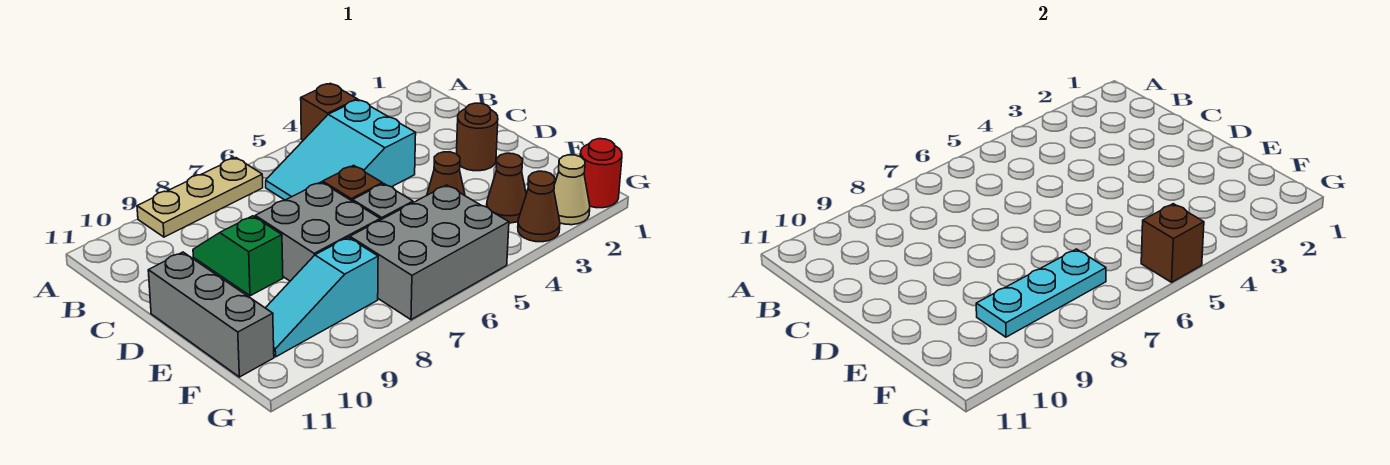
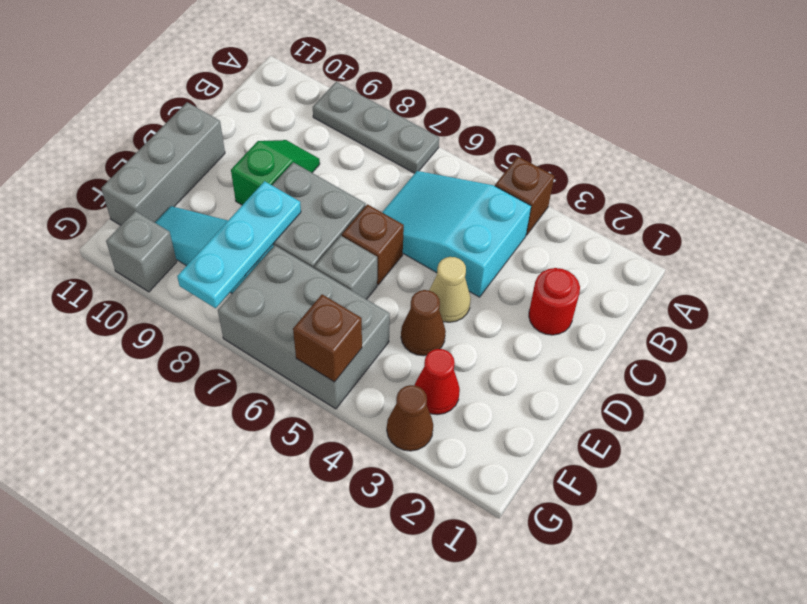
tan 1x3 plate [137,158,263,237] -> grey 1x3 plate [313,82,439,173]
brown 1x1 round brick [457,103,498,171] -> none
brown 1x1 cone [487,153,526,223] -> red 1x1 cone [415,349,460,415]
cyan 1x3 plate [976,249,1106,337] -> cyan 1x3 plate turned to [177,181,301,308]
red 1x1 round brick [580,139,622,208] -> red 1x1 round brick moved to [529,268,580,335]
tan 1x1 cone [554,155,590,225] -> tan 1x1 cone moved to [429,257,471,322]
none -> grey 1x1 brick [106,211,177,292]

